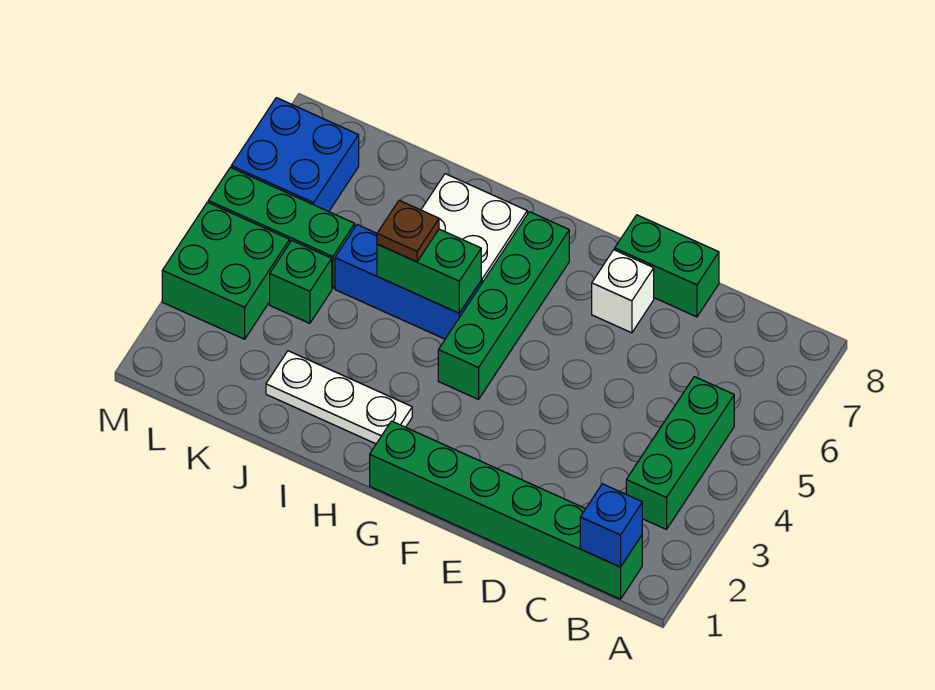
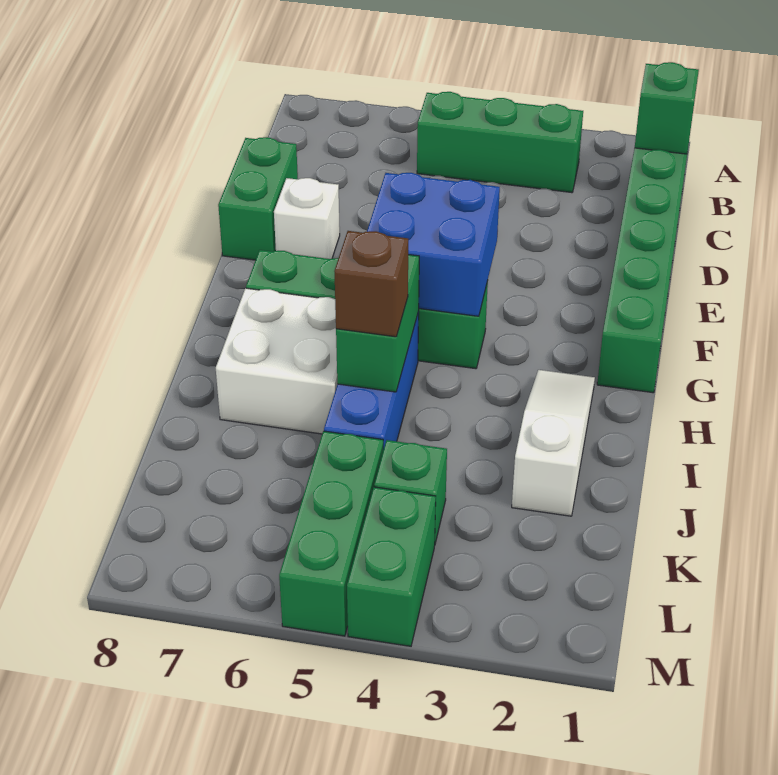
blue 1x1 brick [580,484,642,567] -> green 1x1 brick [635,62,699,154]
white 1x3 plate [266,351,412,444] -> white 1x3 slope [512,370,595,516]
brown 1x1 plate [377,200,439,262] -> brown 1x1 brick [334,231,408,337]
green 2x2 brick [162,202,290,339] -> green 1x2 brick [347,487,436,646]
blue 2x2 brick [231,98,359,212] -> blue 2x2 brick moved to [367,173,500,316]

